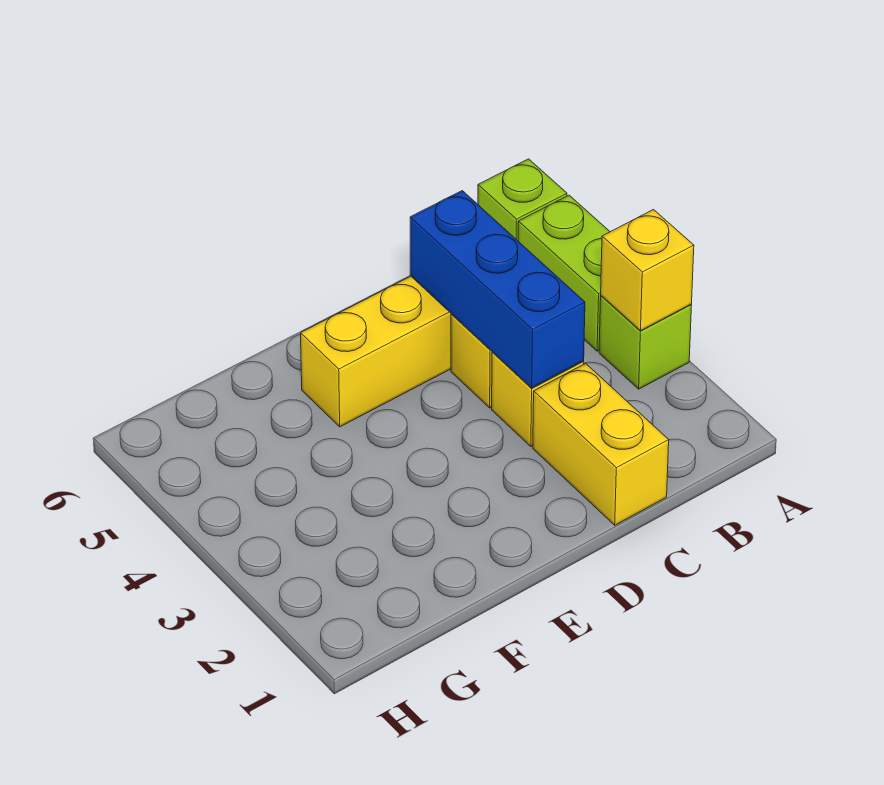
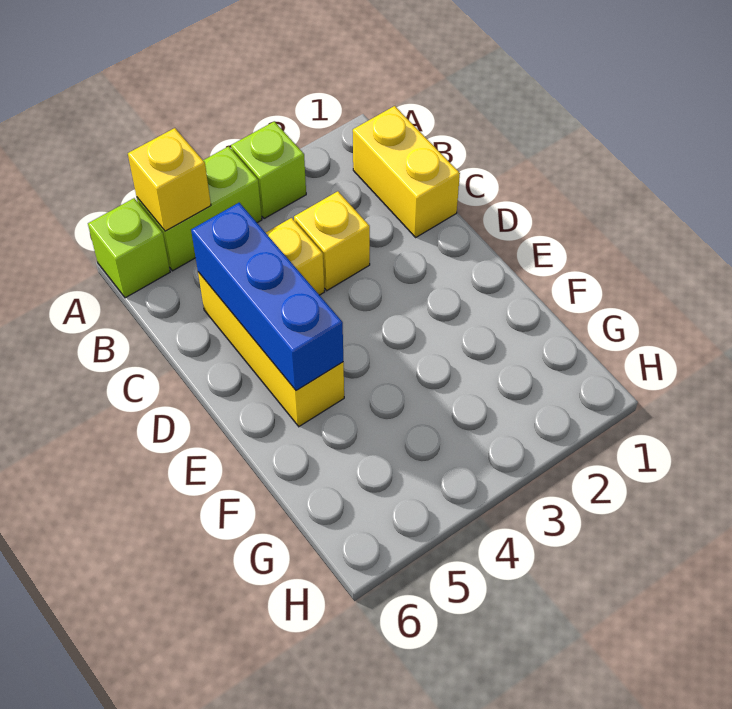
yellow 1x1 brick [601,210,694,331] -> yellow 1x1 brick moved to [128,128,211,231]
yellow 1x2 brick [533,363,669,525] -> yellow 1x2 brick turned to [353,106,460,237]
blue 1x3 brick [410,191,585,388] -> blue 1x3 brick turned to [191,203,343,390]

